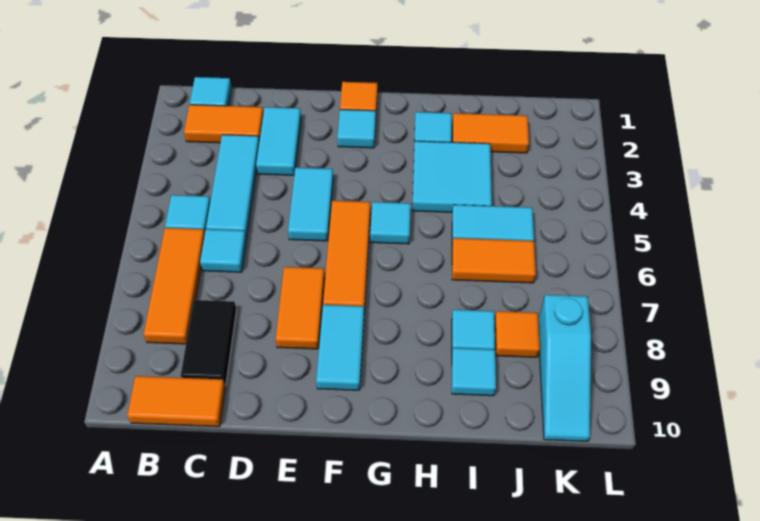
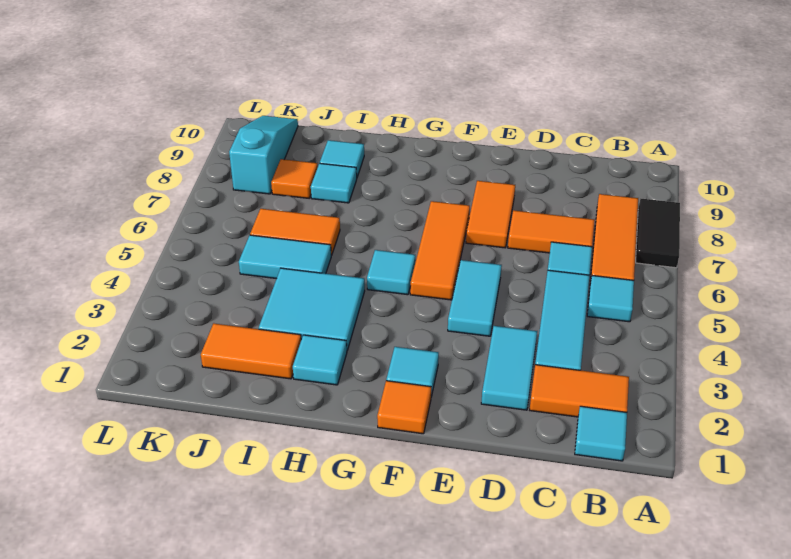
orange 1x2 tile [127,376,225,427] -> orange 1x2 tile moved to [508,210,595,253]
black 1x2 tile [181,300,236,385] -> black 1x2 tile moved to [636,199,680,268]
cyan 1x2 tile [316,305,364,390] -> none

